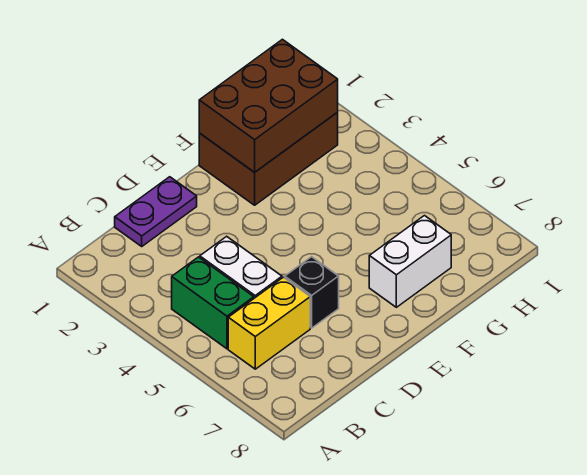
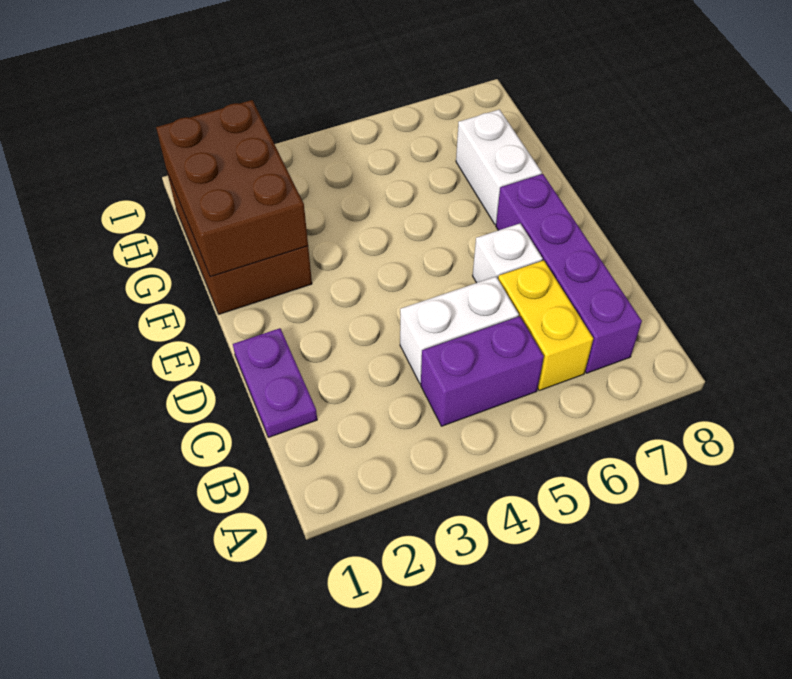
green 1x2 brick [172,257,254,349] -> purple 1x2 brick [421,316,544,426]
none -> purple 1x4 brick [496,174,642,373]
black 1x1 brick [285,257,339,328] -> white 1x1 brick [473,223,543,283]

